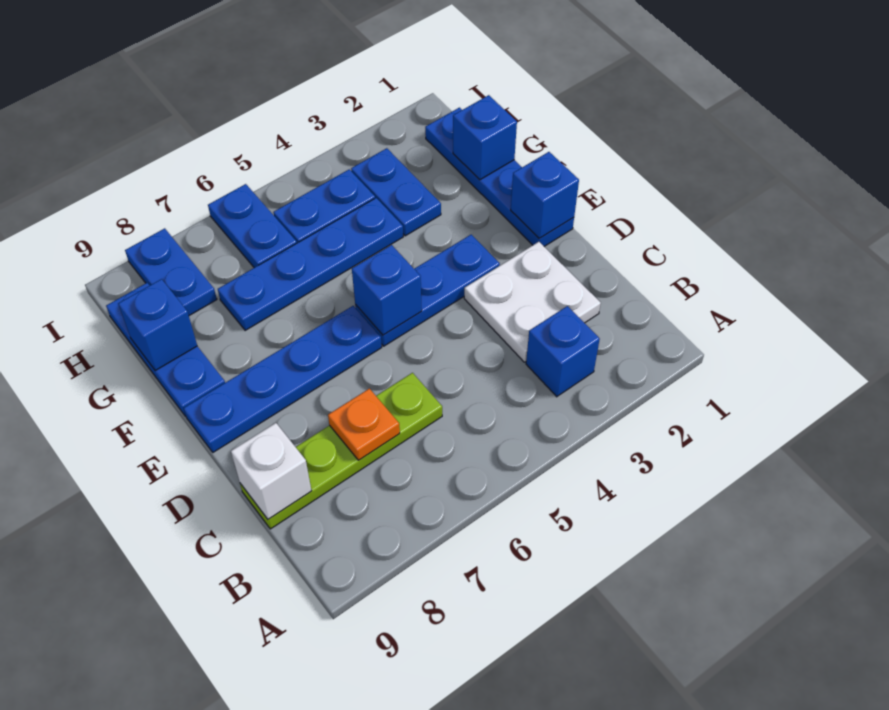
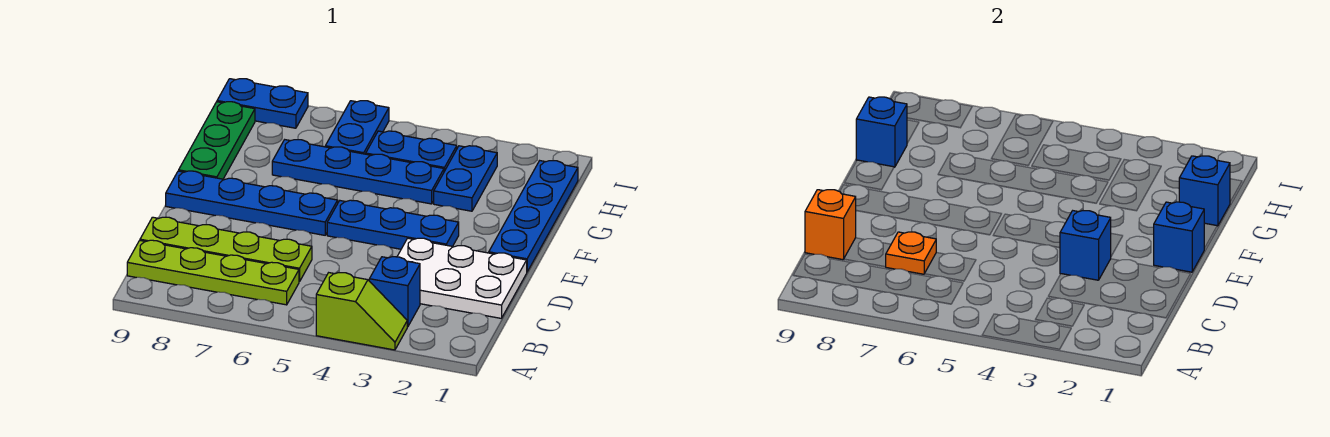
none -> lime 1x2 slope [316,273,407,350]
none -> lime 1x4 plate [127,240,299,305]
white 2x2 plate [464,242,601,362] -> white 2x3 plate [397,238,527,318]
white 1x1 brick [231,423,312,519] -> orange 1x1 brick [805,190,856,260]
blue 1x1 brick [352,245,422,335] -> blue 1x1 brick moved to [1060,211,1111,280]
blue 1x3 plate [106,283,225,416] -> green 1x3 plate [179,102,255,179]
blue 1x2 plate [125,228,217,316] -> blue 1x2 plate turned to [217,79,308,128]

